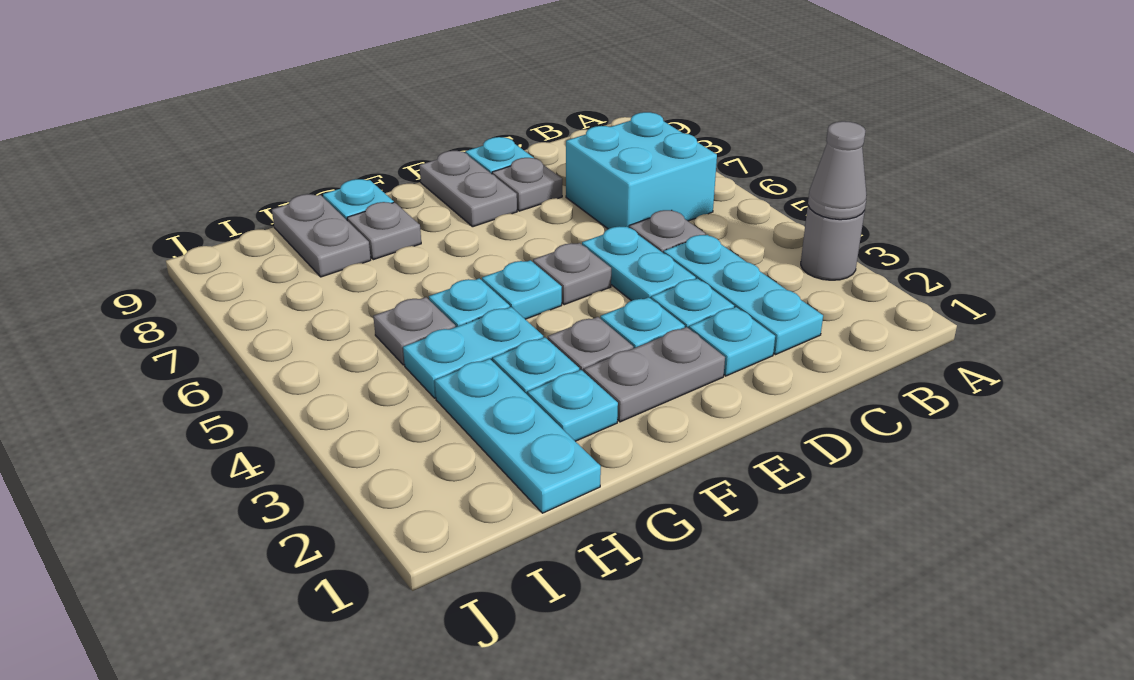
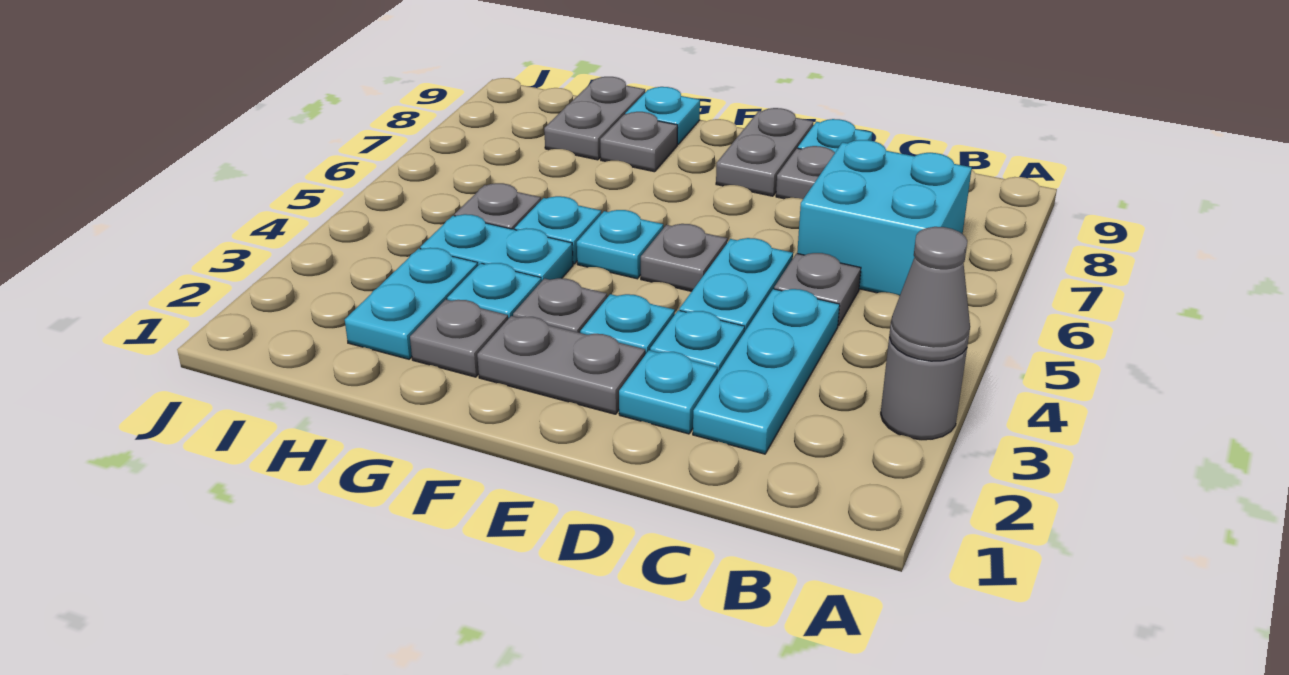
cyan 1x1 plate [528,370,618,441] -> grey 1x1 plate [410,299,508,377]
cyan 1x3 plate [435,359,601,513] -> cyan 1x2 plate [345,248,478,359]

